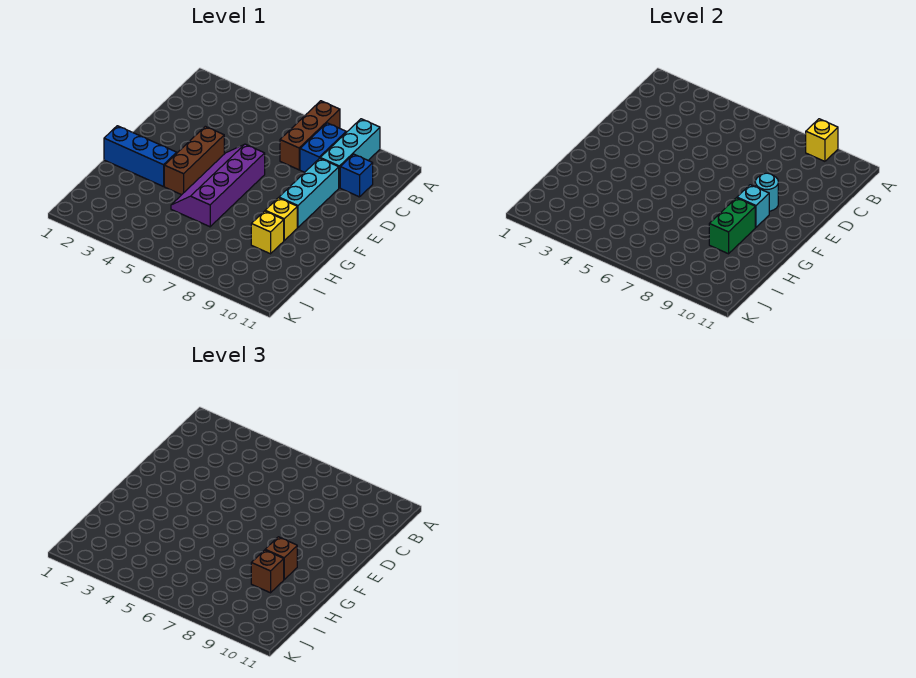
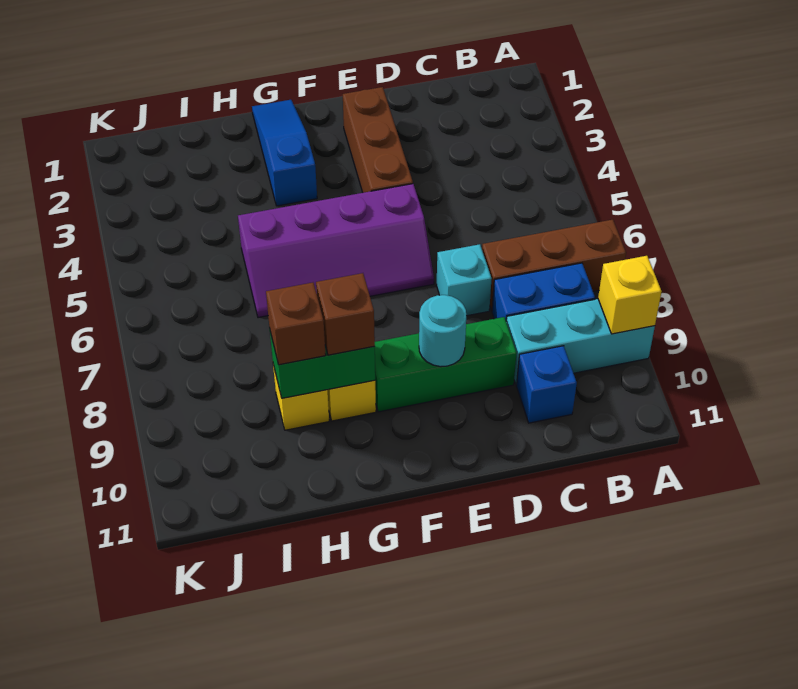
cyan 1x3 brick [279,158,339,227] -> green 1x3 brick [374,317,517,412]
brown 1x3 brick [164,126,224,195] -> brown 1x3 brick turned to [343,87,413,193]
purple 2x4 slope [171,144,265,227] -> purple 2x4 slope turned to [238,184,434,318]
cyan 1x1 brick [737,185,769,227] -> cyan 1x1 brick moved to [437,244,492,316]
blue 1x3 brick [104,126,177,187] -> blue 1x3 slope [252,100,317,206]

